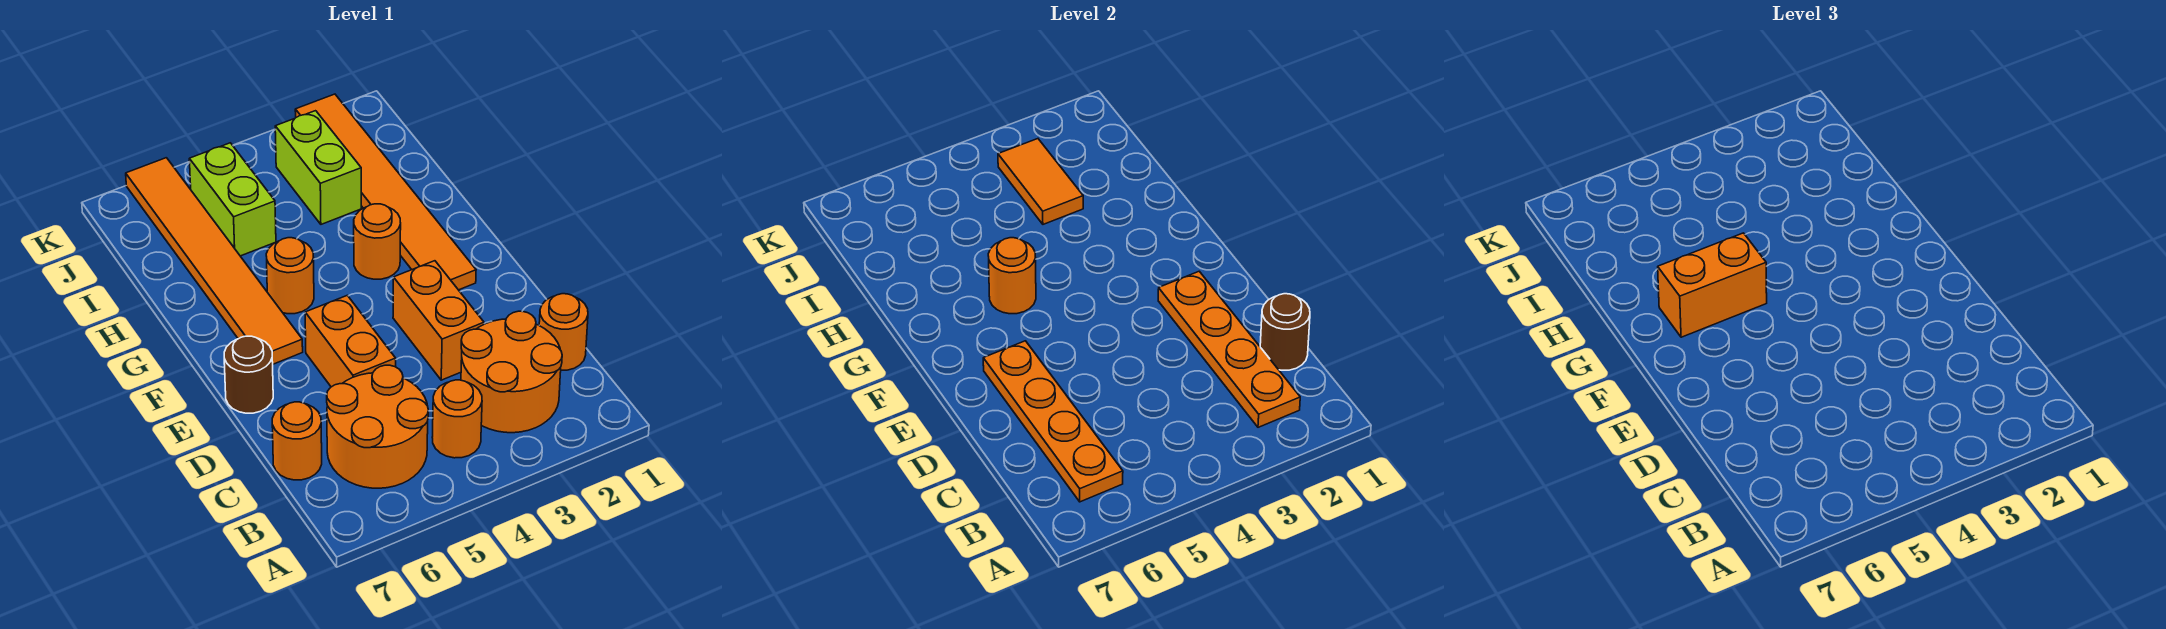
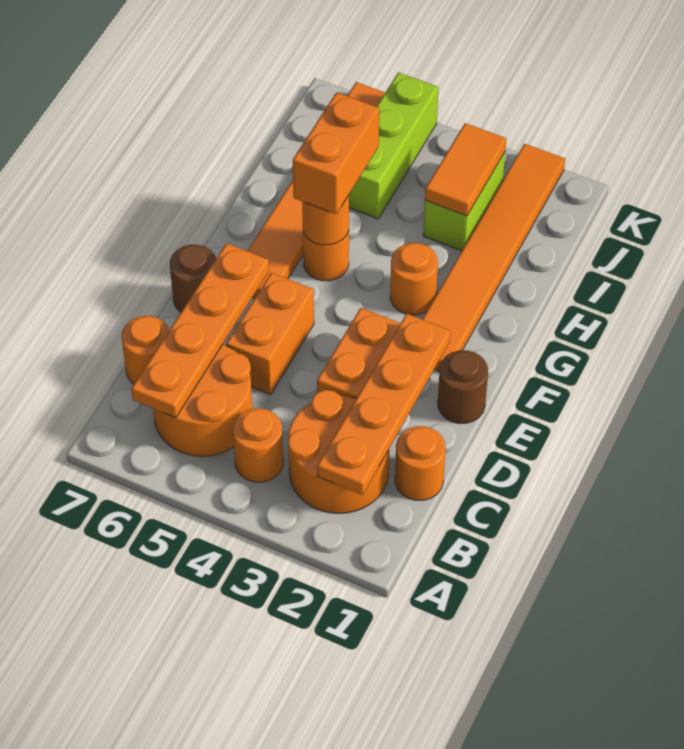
brown 1x1 round brick [1260,294,1310,370] -> brown 1x1 round brick moved to [438,350,488,423]
orange 1x2 brick [1658,233,1767,337] -> orange 1x2 brick turned to [293,92,379,214]
lime 1x2 brick [189,143,276,256] -> lime 1x3 brick [349,72,439,219]

